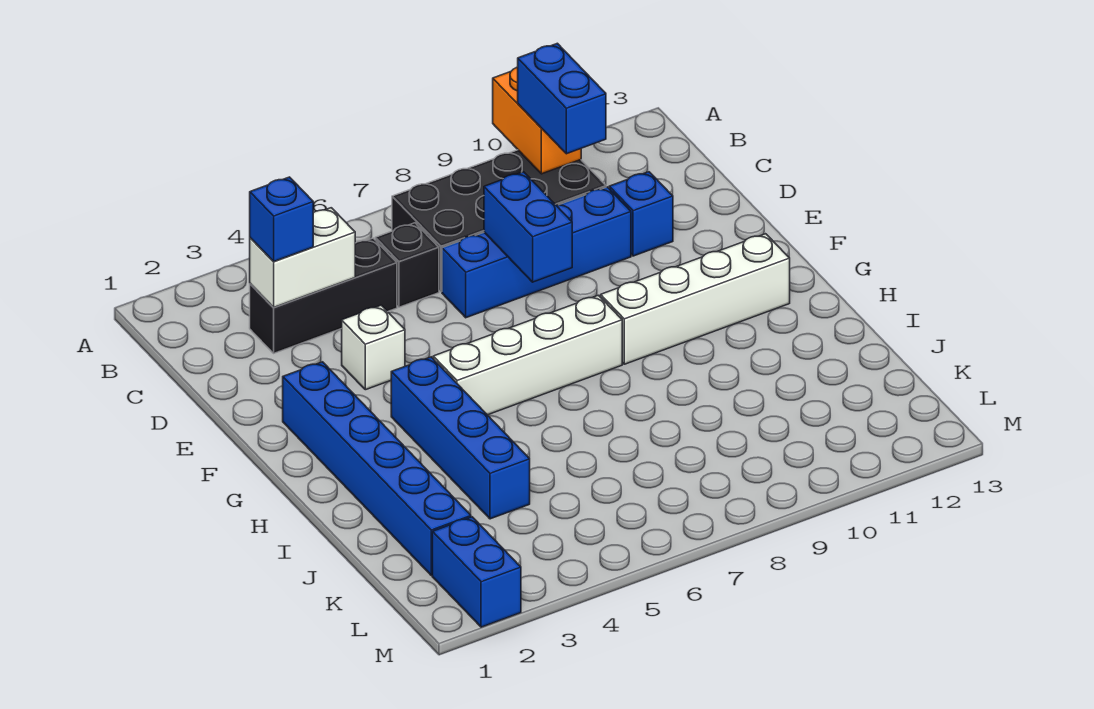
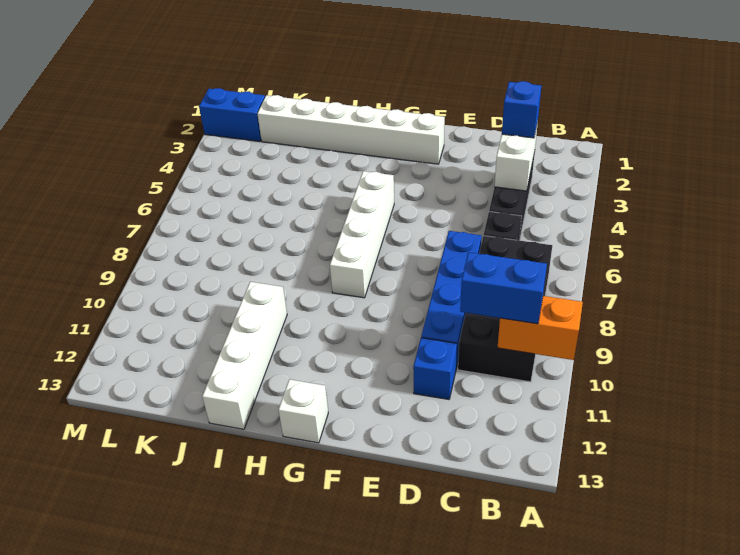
blue 1x2 brick [484,172,572,282] -> none
white 1x1 brick [342,305,405,390] -> white 1x1 brick moved to [279,379,328,443]
blue 1x6 brick [283,362,471,575] -> white 1x6 brick [257,95,445,164]
blue 1x4 brick [391,357,530,519] -> none
white 1x4 brick [601,234,790,364] -> white 1x4 brick moved to [202,282,287,429]

